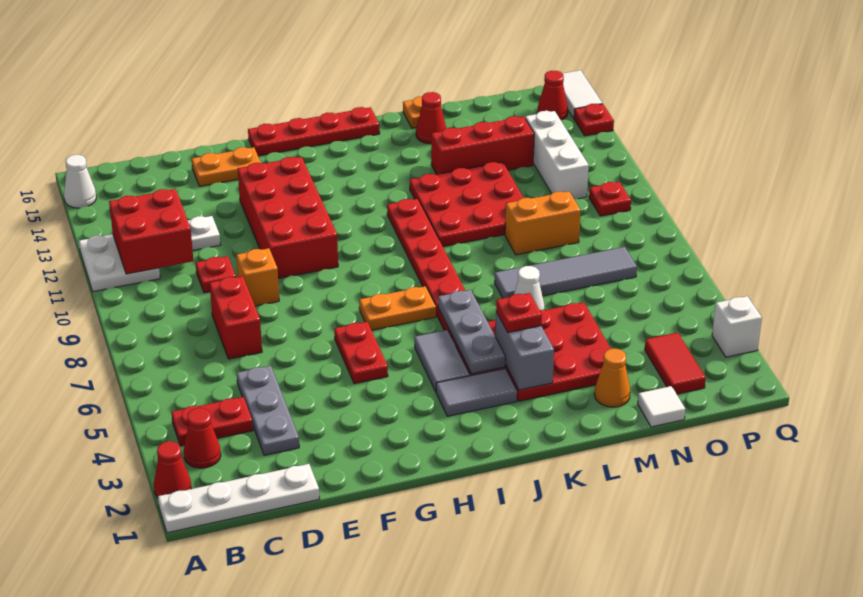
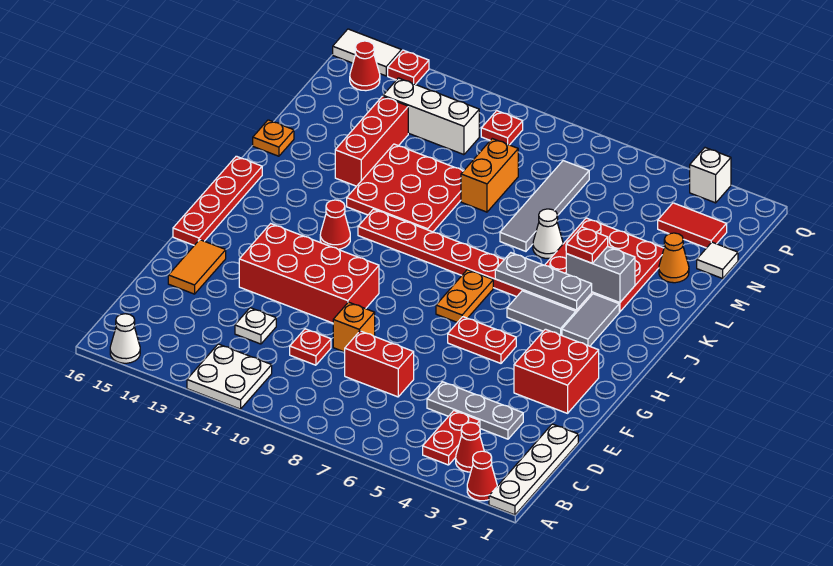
red 2x2 brick [109,189,193,274] -> red 2x2 brick moved to [514,329,599,413]
orange 1x2 plate [192,147,261,186] -> orange 1x2 tile [168,240,226,294]
red 1x1 cone [416,92,446,144] -> red 1x1 cone moved to [320,200,350,249]

